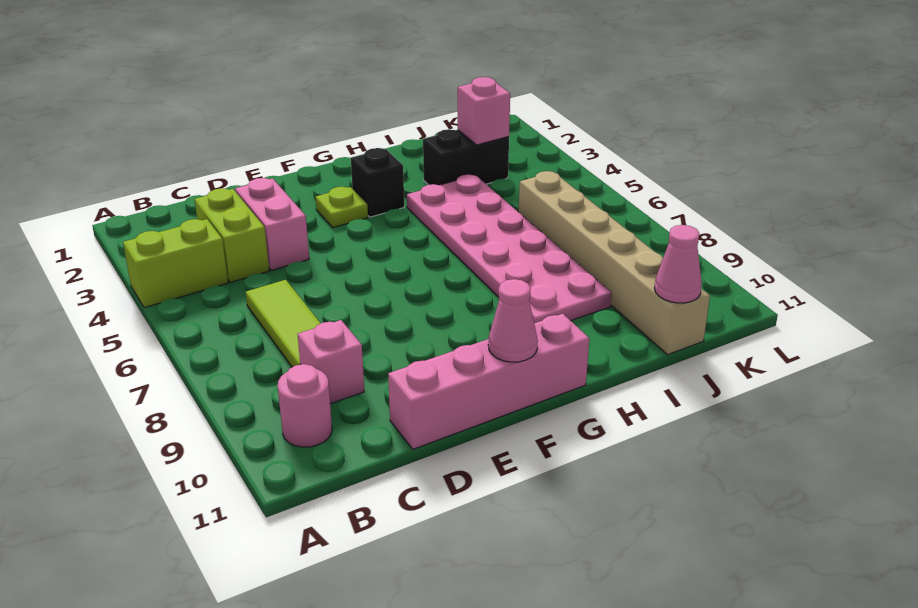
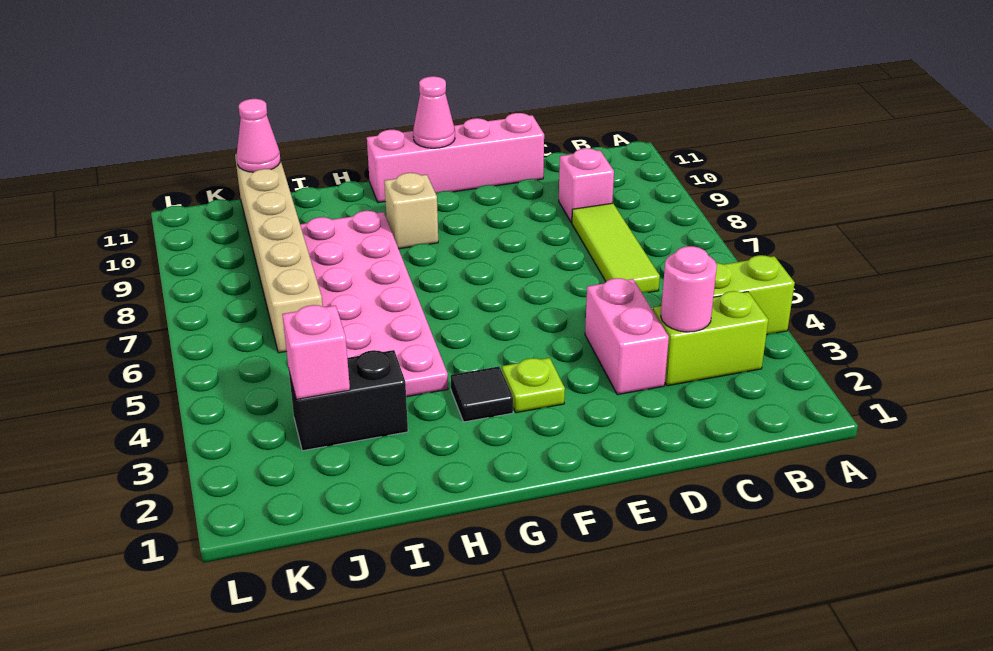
pink 1x1 round brick [278,364,332,447] -> pink 1x1 round brick moved to [661,246,717,332]
lime 1x2 brick [194,188,269,282] -> lime 1x2 brick turned to [653,291,768,386]
black 1x1 brick [351,148,404,217] -> black 1x1 tile [451,367,513,422]
none -> tan 1x1 brick [384,173,438,249]

